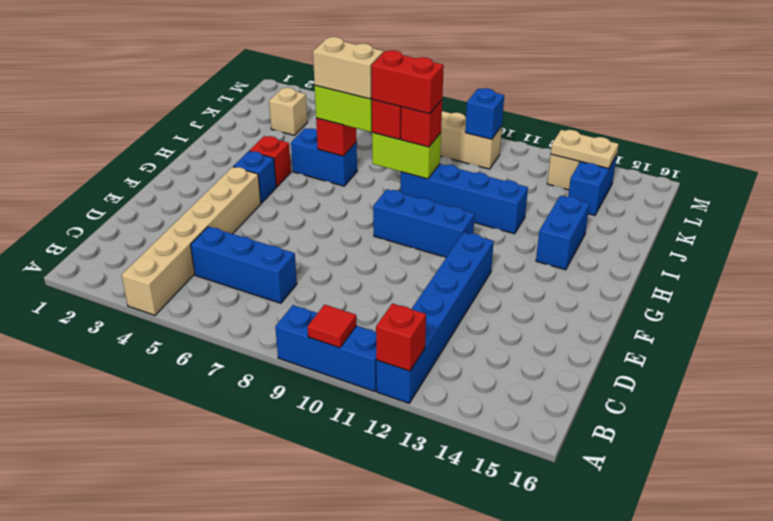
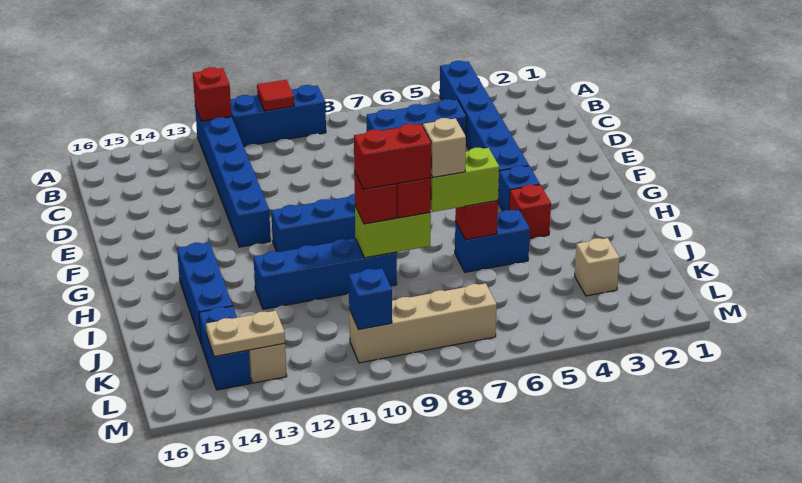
tan 1x6 brick [122,167,261,315] -> blue 1x6 brick [440,61,529,191]
blue 1x2 brick [536,196,590,270] -> blue 1x3 brick [177,242,233,343]
tan 1x2 brick [313,37,384,99] -> tan 1x1 brick [423,118,466,177]

